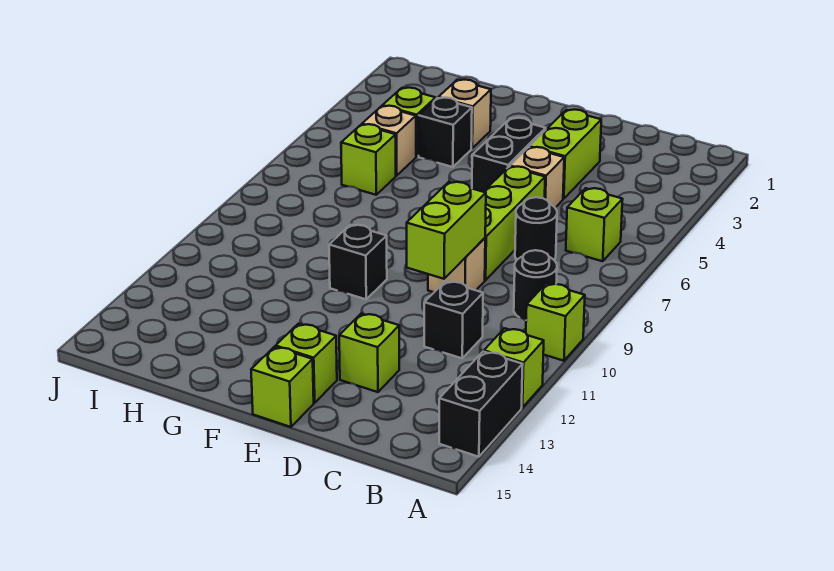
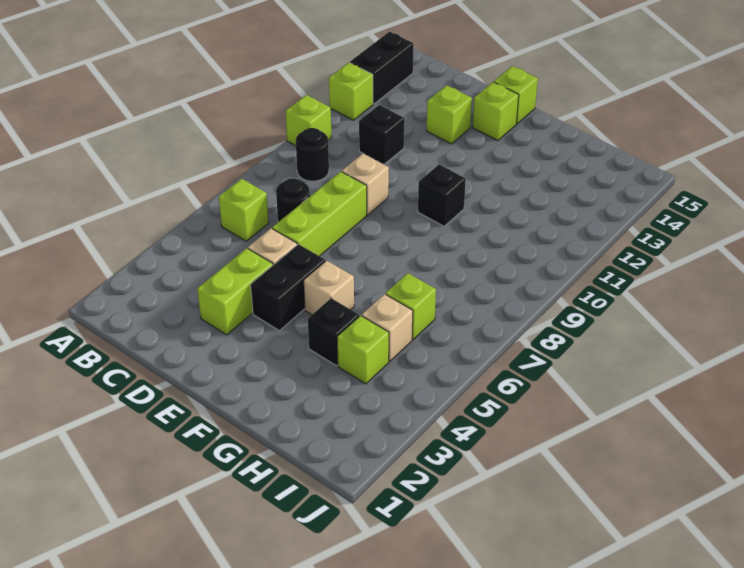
lime 1x2 brick [407,182,486,279] -> none
tan 1x1 brick [438,80,491,148] -> tan 1x1 brick moved to [304,261,354,314]

